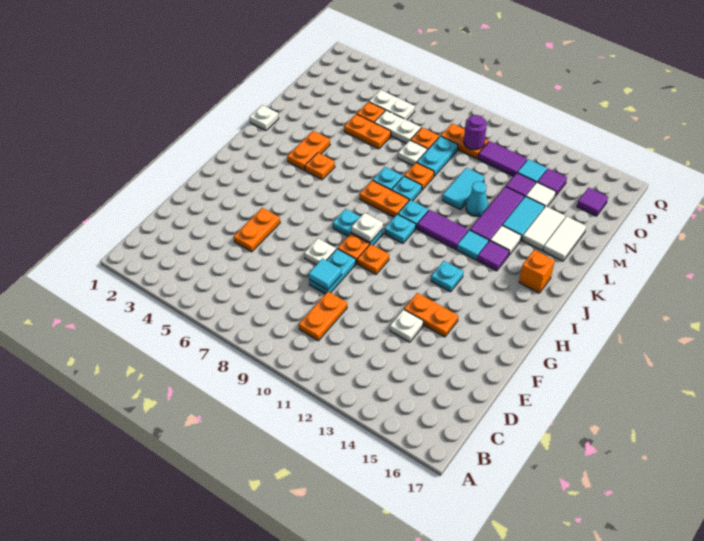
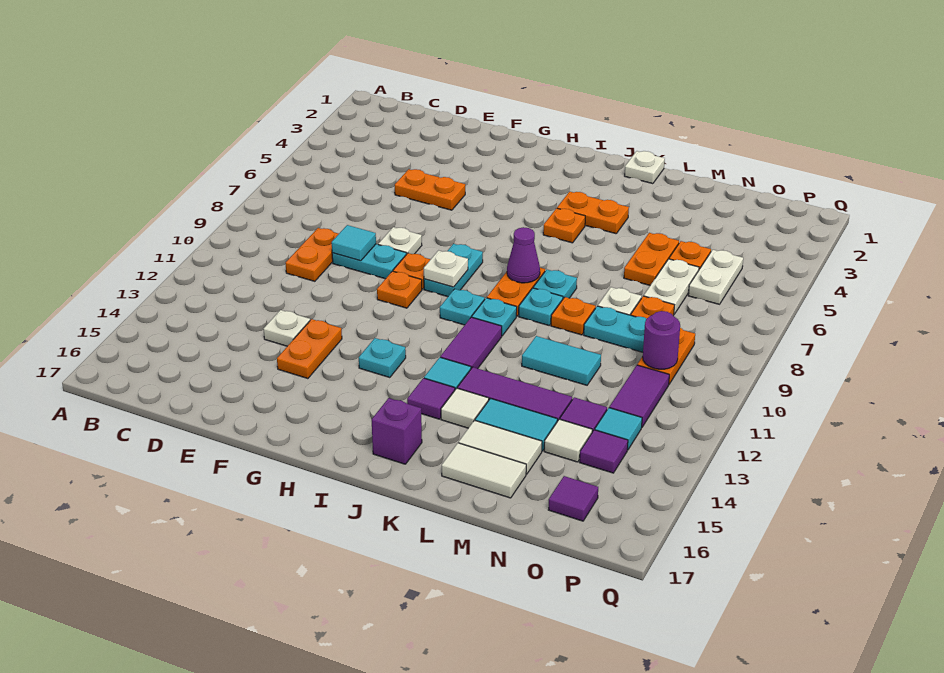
orange 1x2 plate [299,292,347,341] -> orange 1x2 plate turned to [286,228,339,281]
none -> purple 1x1 cone [507,227,540,283]
orange 1x1 brick [519,250,555,293] -> purple 1x1 brick [372,398,422,464]
cyan 1x1 cone [466,181,488,217] -> none

